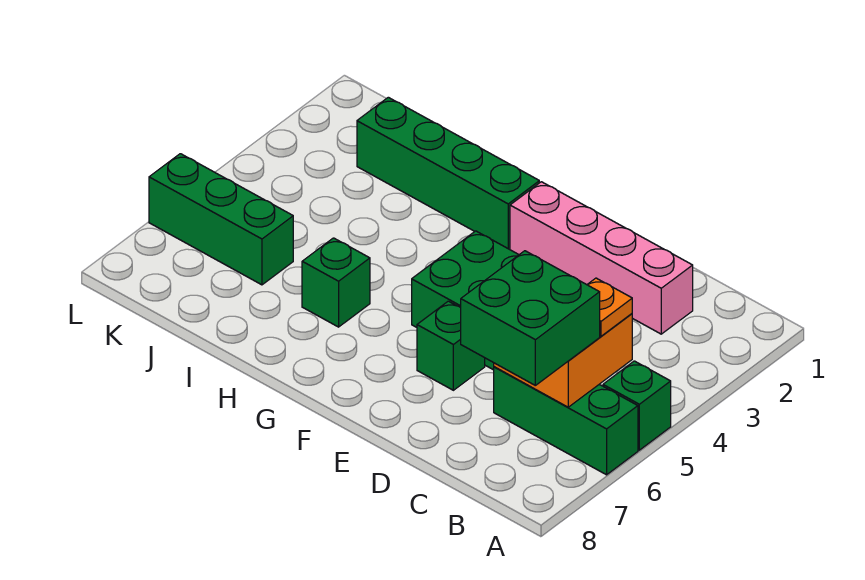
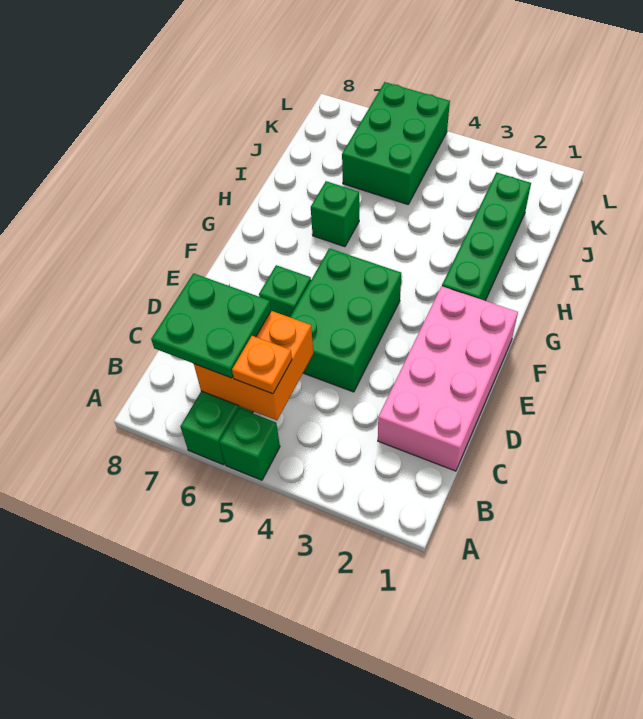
green 2x2 brick [461,251,600,385] -> green 2x2 plate [151,273,271,378]
pink 1x4 brick [510,182,693,334] -> pink 2x4 brick [378,286,518,471]
green 1x3 brick [149,154,293,285] -> green 2x3 brick [342,82,450,204]

